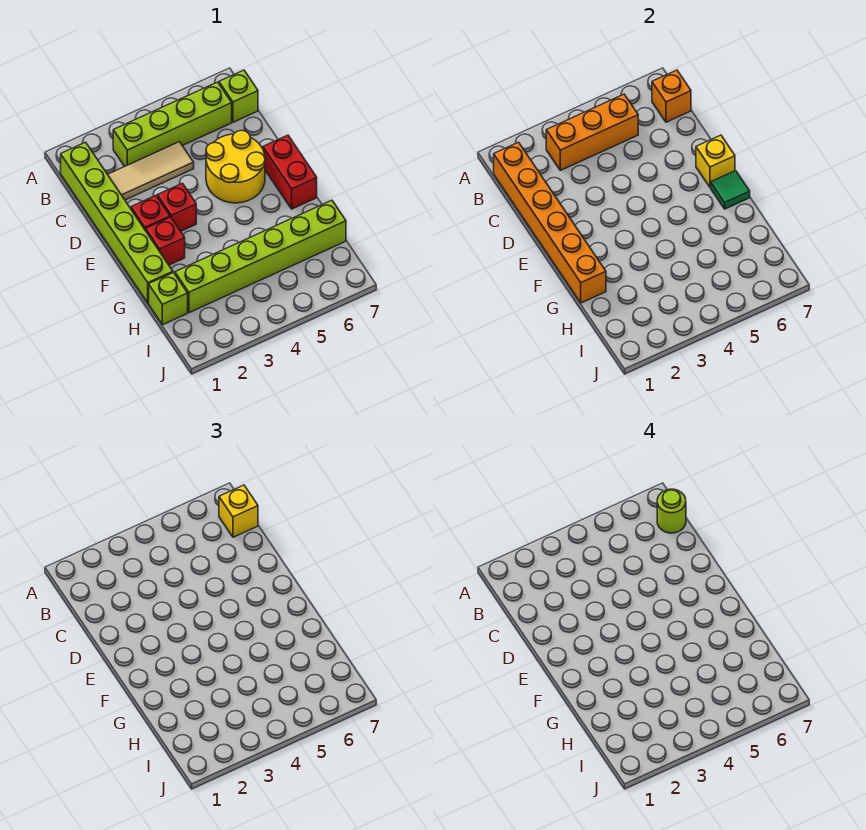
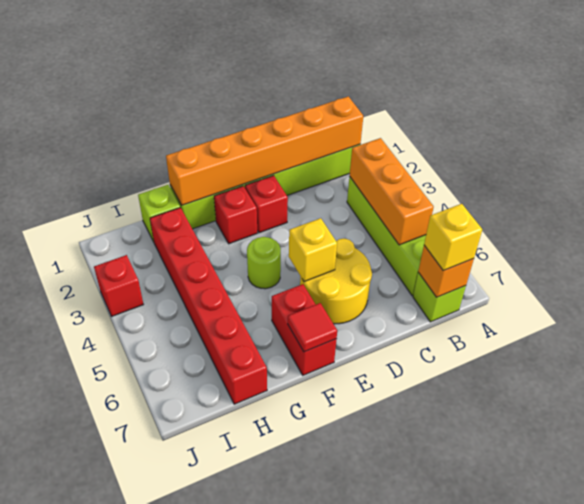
lime 1x1 round brick [657,489,686,533] -> lime 1x1 round brick moved to [247,237,281,289]
tan 1x3 tile [108,142,194,200] -> none
red 1x1 brick [157,183,196,231] -> red 1x1 brick moved to [94,255,143,316]
red 1x2 brick [263,135,317,209] -> red 1x2 brick turned to [272,284,336,375]
yellow 1x1 brick [696,135,735,187] -> yellow 1x1 brick moved to [289,218,337,282]
green 1x1 tile [711,171,750,209] -> red 1x1 tile [288,303,337,352]
lime 1x6 brick [175,200,346,313] -> red 1x6 brick [150,207,267,404]

